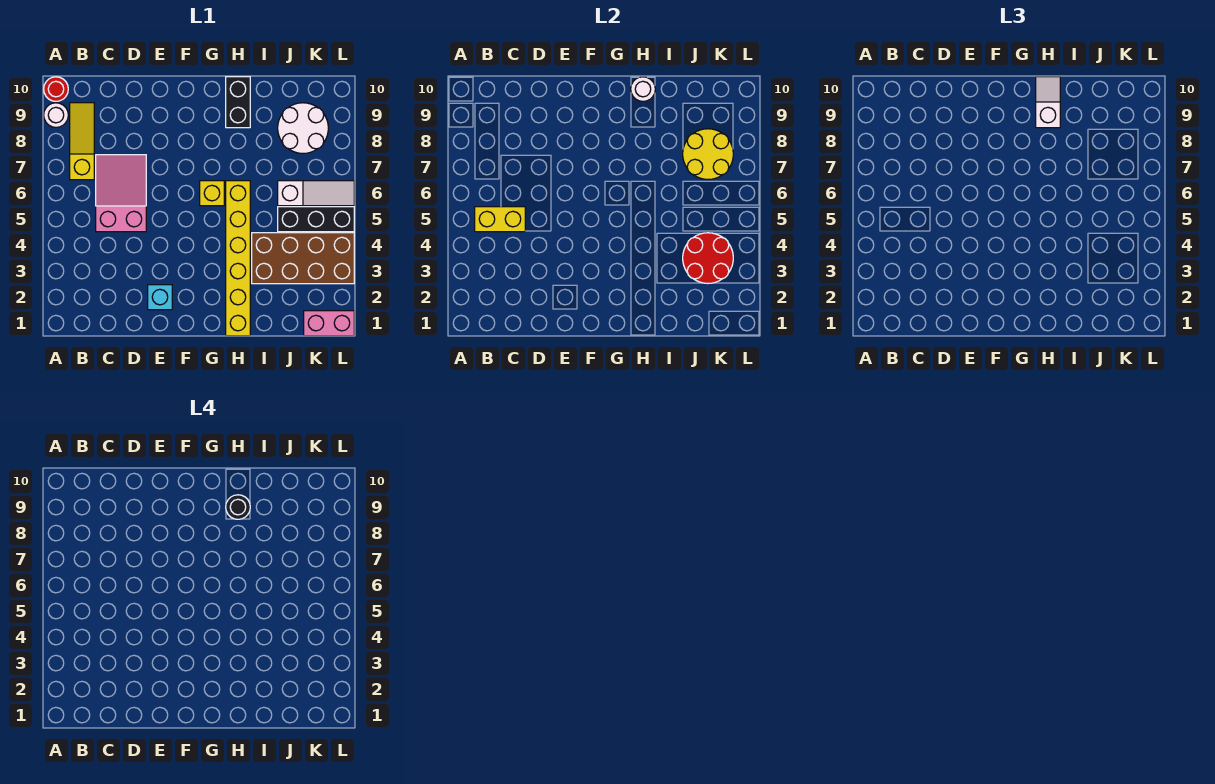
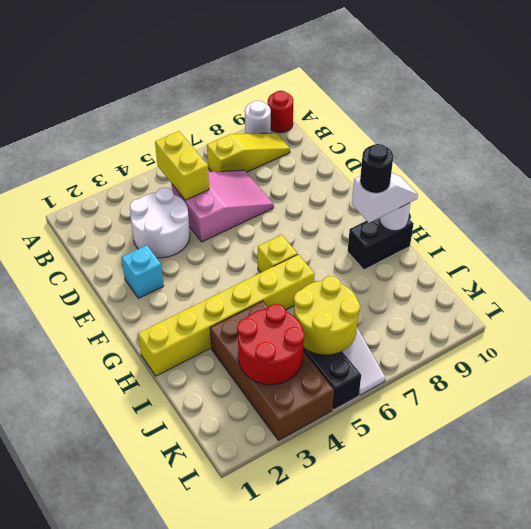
yellow 2x2 round brick [683,129,733,179] -> yellow 2x2 round brick moved to [294,276,360,355]
white 2x2 round brick [278,103,328,153] -> white 2x2 round brick moved to [130,187,190,258]
pink 1x2 brick [304,311,354,336] -> none

